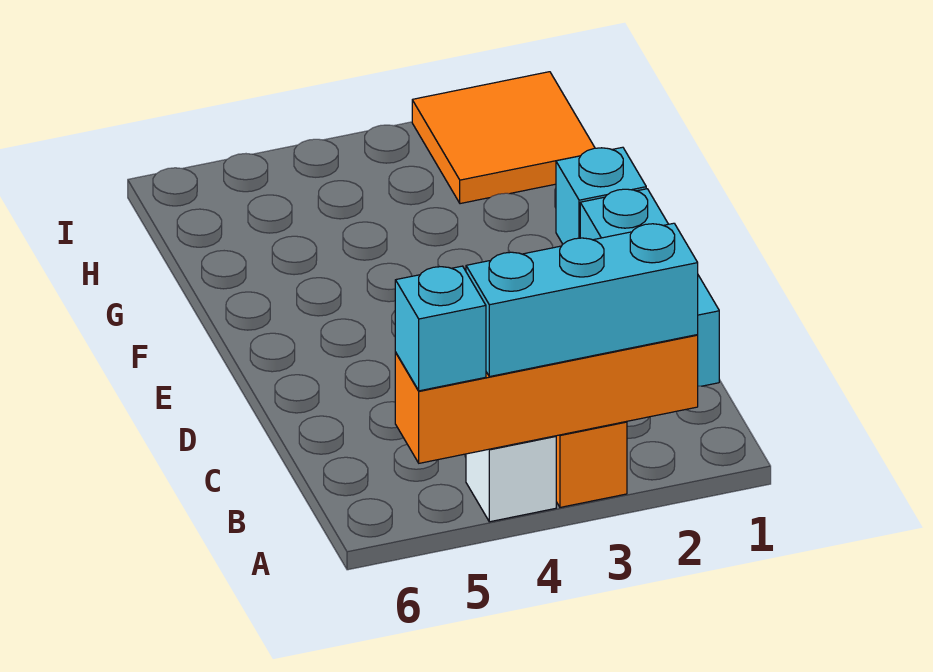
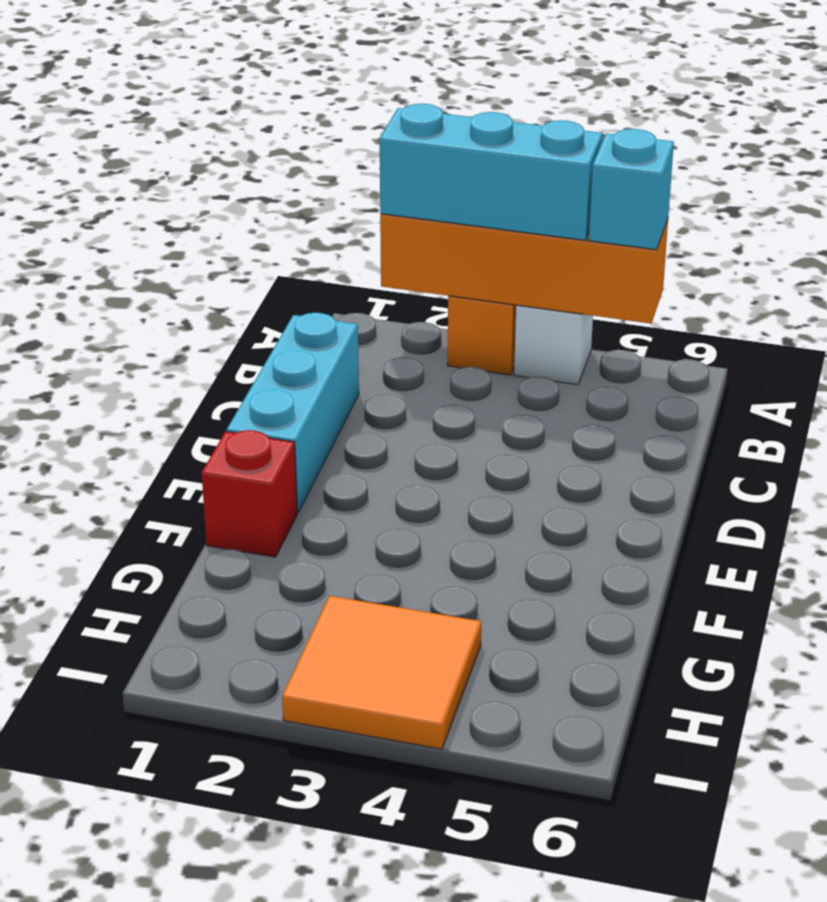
cyan 1x1 brick [556,147,646,244] -> red 1x1 brick [202,430,297,557]
orange 2x2 tile [412,72,595,204] -> orange 2x2 tile moved to [282,596,481,749]

